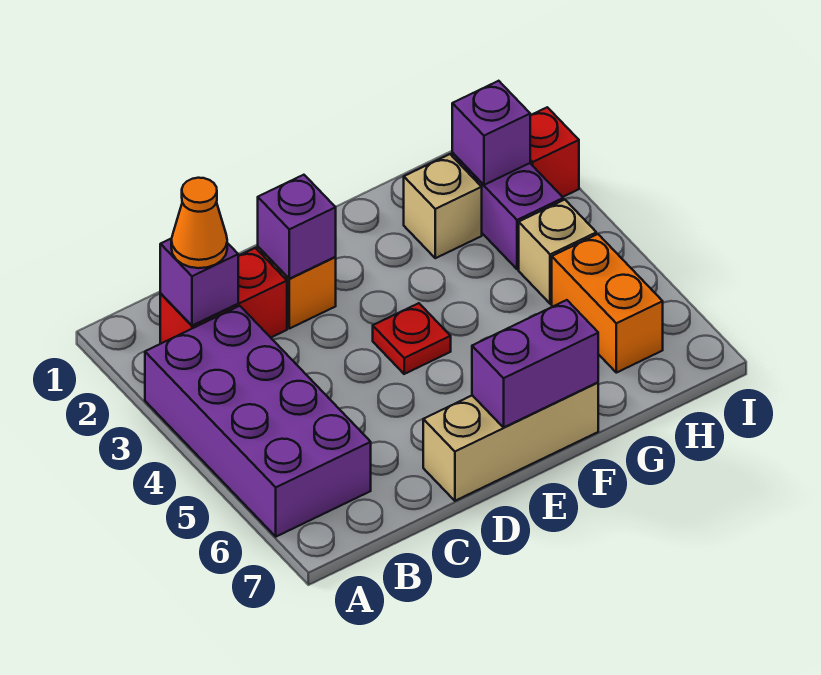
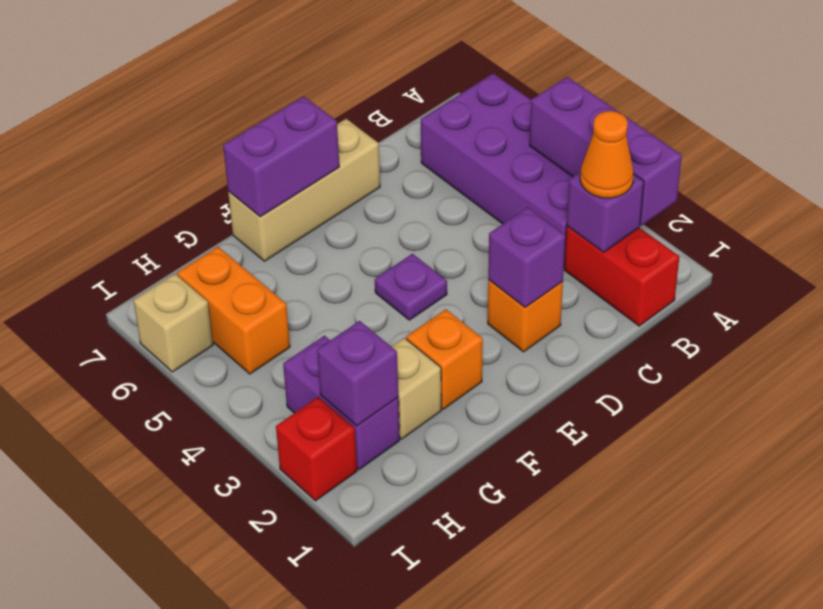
none -> purple 1x3 brick [530,77,682,226]
red 1x2 brick [160,248,287,343] -> red 1x2 brick turned to [564,226,679,326]
red 1x1 plate [373,303,451,374] -> purple 1x1 plate [375,254,447,320]
none -> orange 1x1 brick [406,309,483,409]
tan 1x1 brick [519,200,596,304] -> tan 1x1 brick moved to [133,274,213,372]

